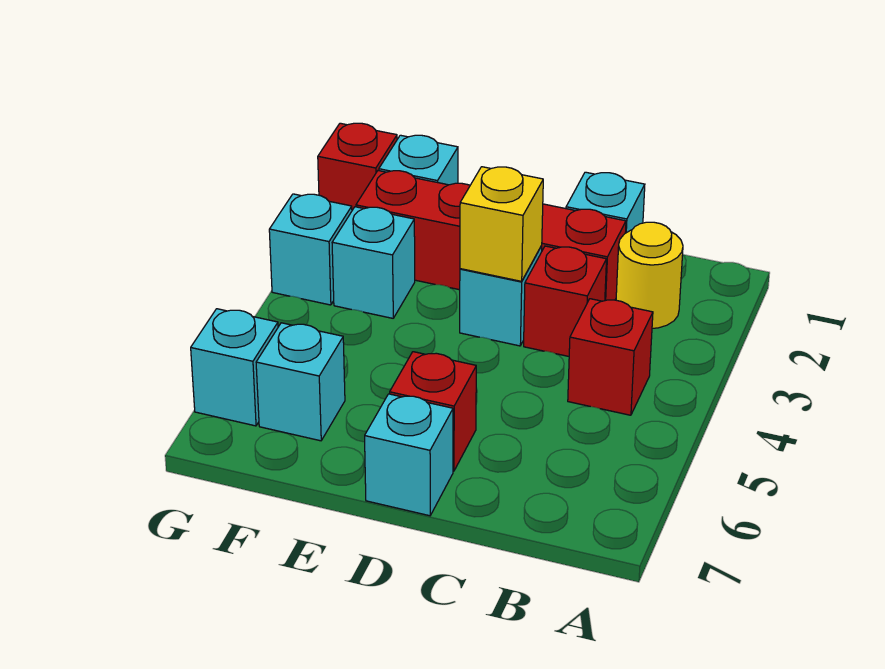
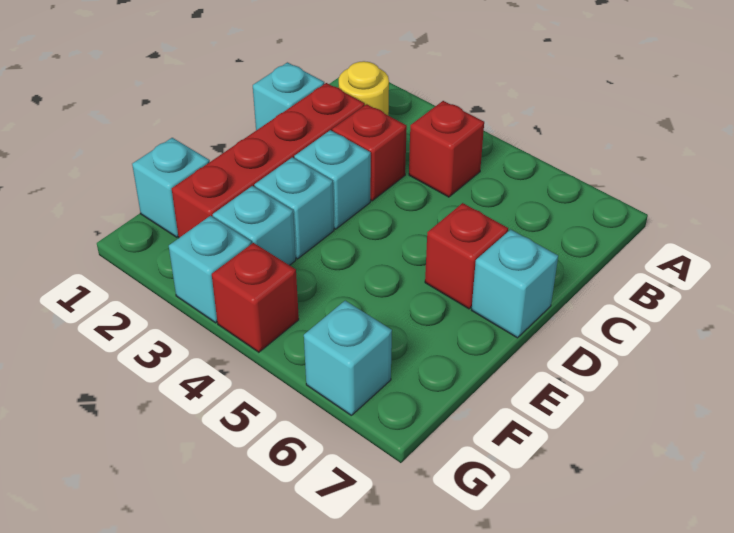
yellow 1x1 brick [460,167,543,281] -> none
cyan 1x1 brick [256,323,345,441] -> cyan 1x1 brick moved to [254,157,334,259]
red 1x1 brick [318,123,397,210] -> red 1x1 brick moved to [212,243,299,352]

